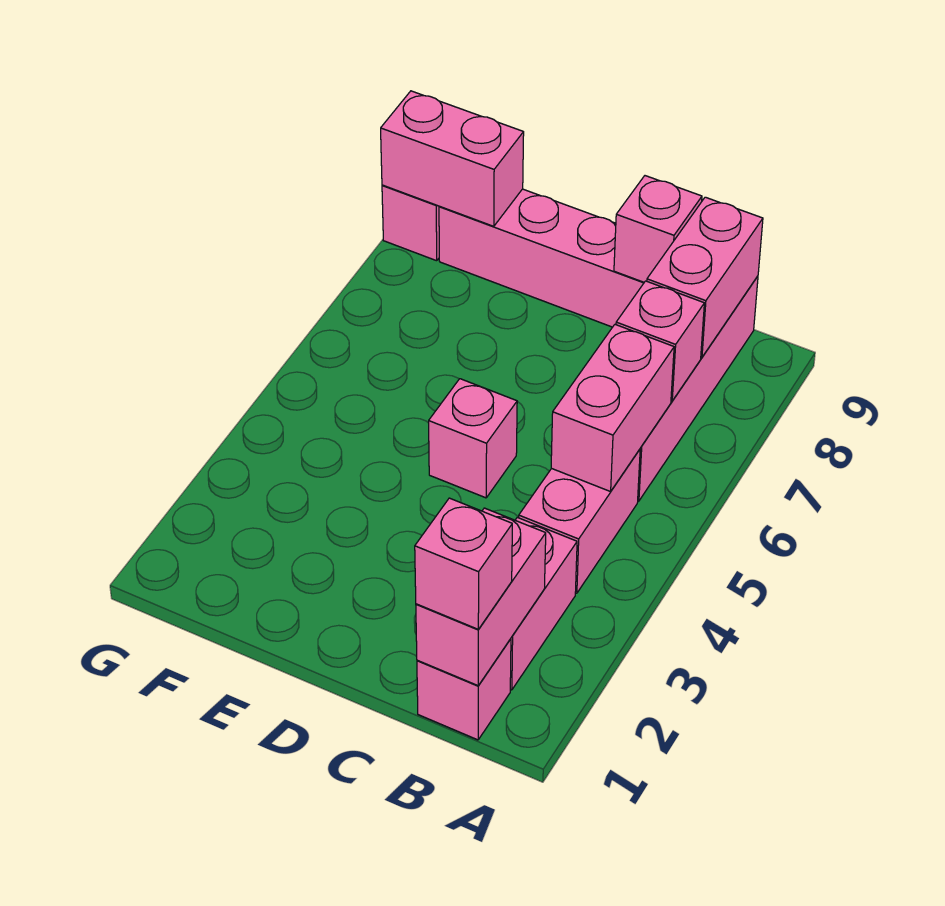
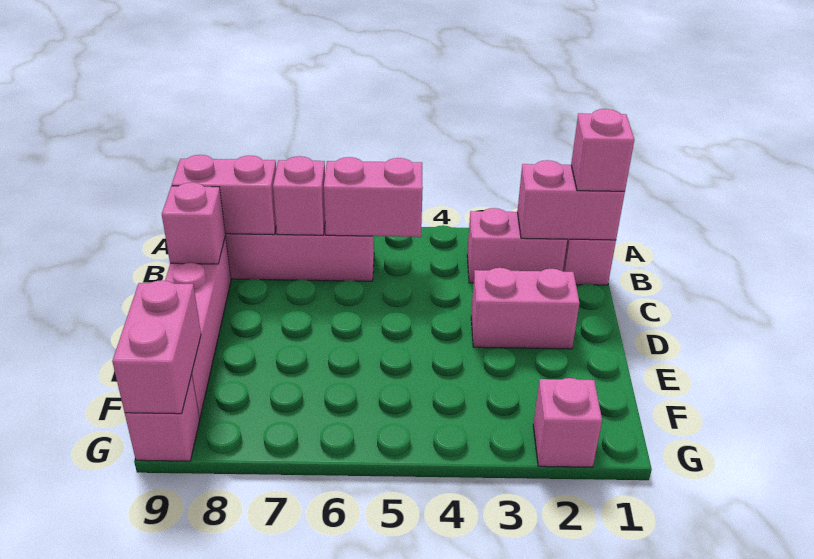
pink 1x2 brick [519,449,640,593] -> pink 1x2 brick moved to [471,268,580,349]
pink 1x1 brick [429,379,517,498] -> pink 1x1 brick moved to [533,378,602,467]

